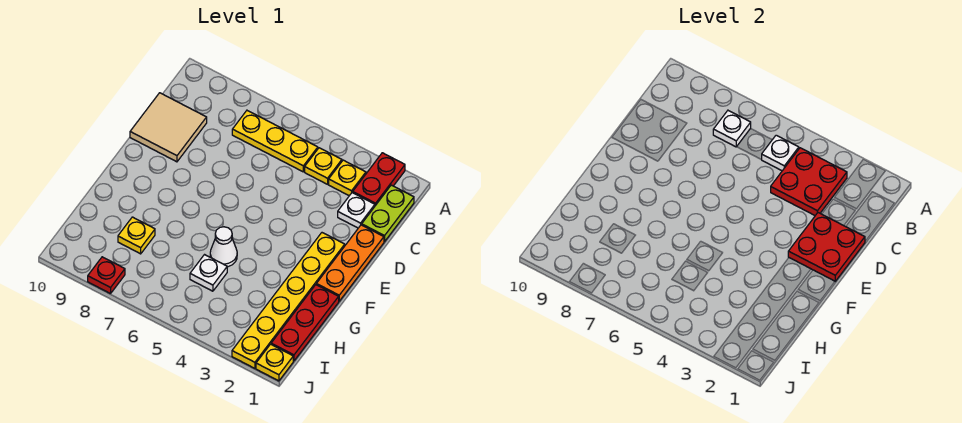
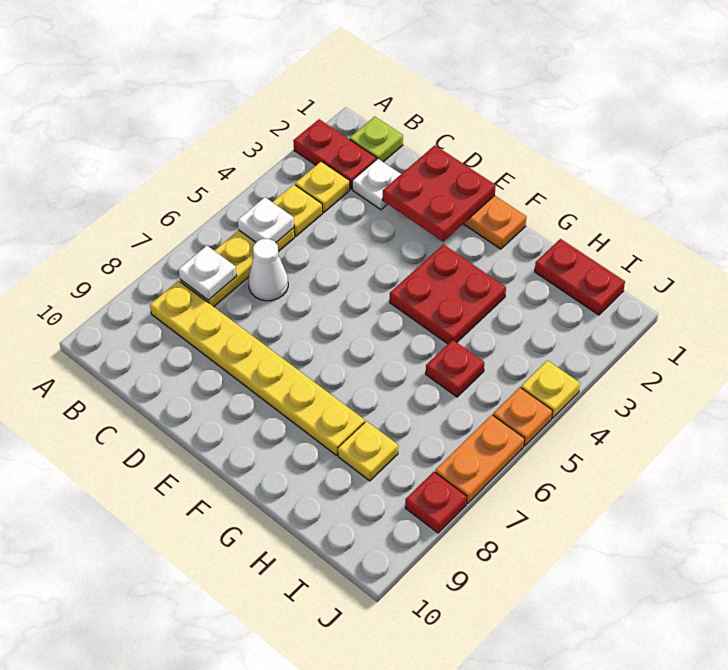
lime 1x2 plate [362,185,414,242] -> lime 1x1 plate [350,117,403,162]
red 2x2 plate [771,148,847,215] -> red 2x2 plate moved to [390,245,506,344]
tan 2x2 tile [130,93,207,162] -> none
yellow 1x6 plate [232,233,345,368] -> yellow 1x6 plate moved to [150,281,365,455]
red 1x3 plate [271,285,339,361] -> red 1x2 plate [535,239,625,315]
white 1x1 cone [210,227,237,267] -> white 1x1 cone moved to [248,239,288,301]
white 1x1 plate [190,255,227,291] -> red 1x1 plate [426,340,484,397]
yellow 1x1 plate [256,344,293,381] -> yellow 1x1 plate moved to [521,360,580,418]
none -> orange 1x1 plate [493,387,553,446]
none -> orange 1x2 plate [435,415,525,503]

